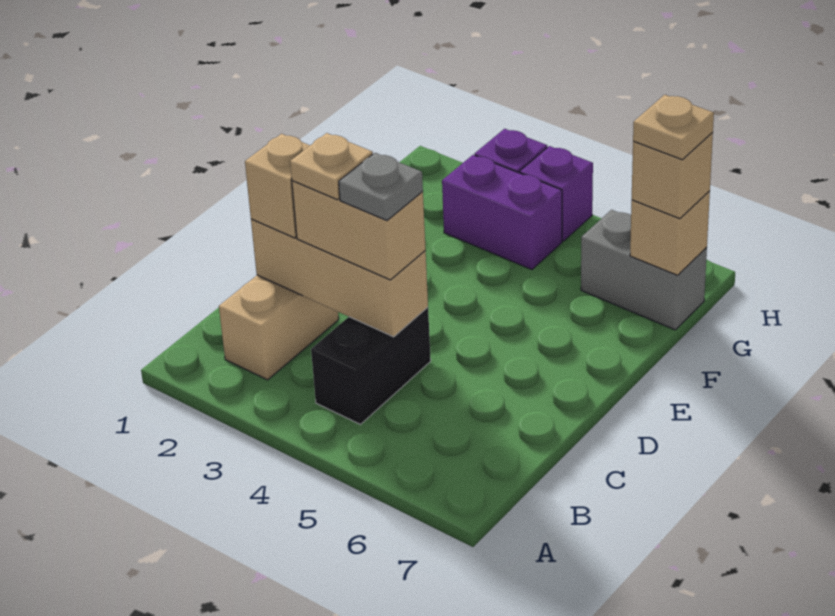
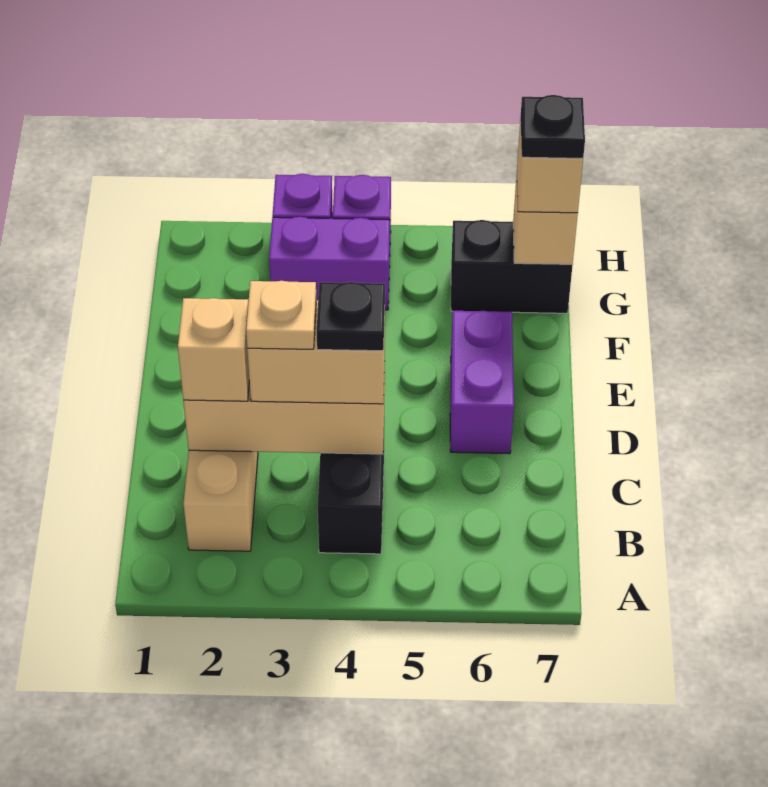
grey 1x1 plate [339,153,423,221] -> black 1x1 plate [317,282,385,351]
none -> purple 1x2 brick [450,311,514,454]
grey 1x2 brick [581,210,707,330] -> black 1x2 brick [451,220,573,313]
tan 1x1 plate [633,95,714,160] -> black 1x1 plate [521,95,585,158]

